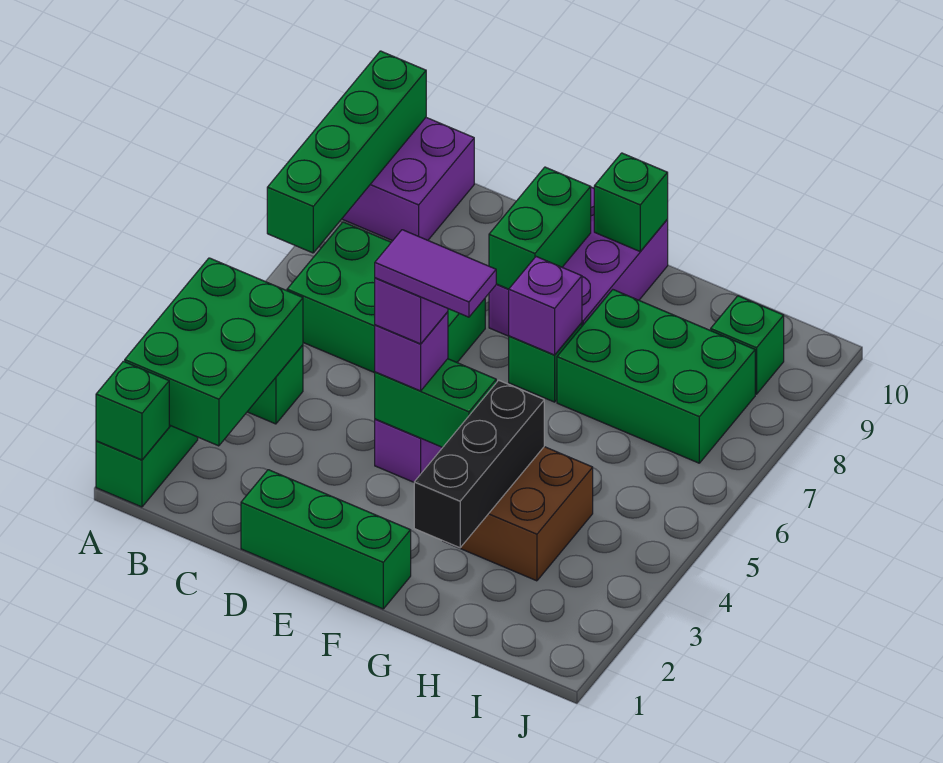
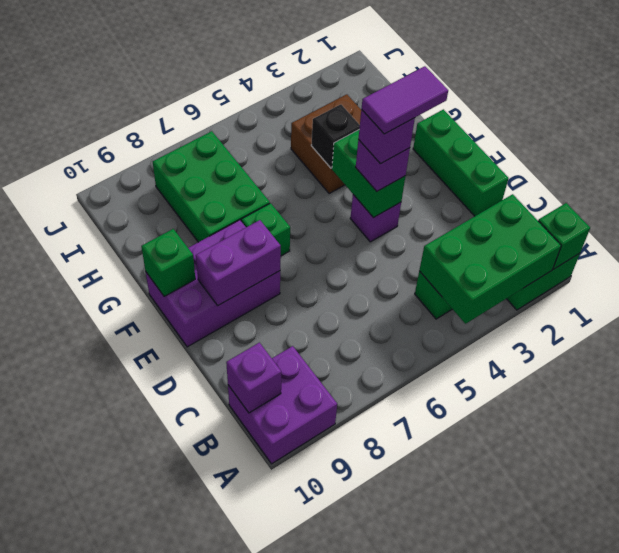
green 1x4 brick [267,51,426,253] -> none
green 2x3 brick [287,222,485,373] -> none
purple 1x2 tile [375,230,496,317] -> purple 1x2 tile turned to [362,66,448,134]
green 1x2 brick [489,167,591,289] -> purple 1x2 brick [196,220,281,305]
purple 1x1 brick [509,257,582,355] -> purple 1x1 brick moved to [226,343,281,413]
black 1x3 brick [414,380,544,548] -> black 1x1 brick [311,104,360,168]
green 1x1 brick [711,296,784,394] -> none

